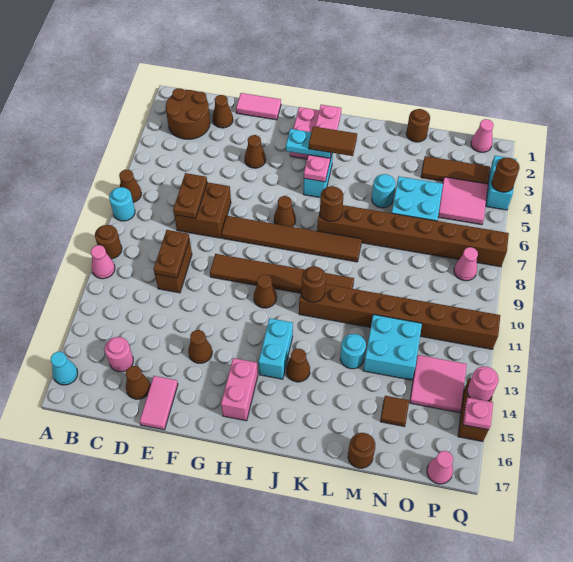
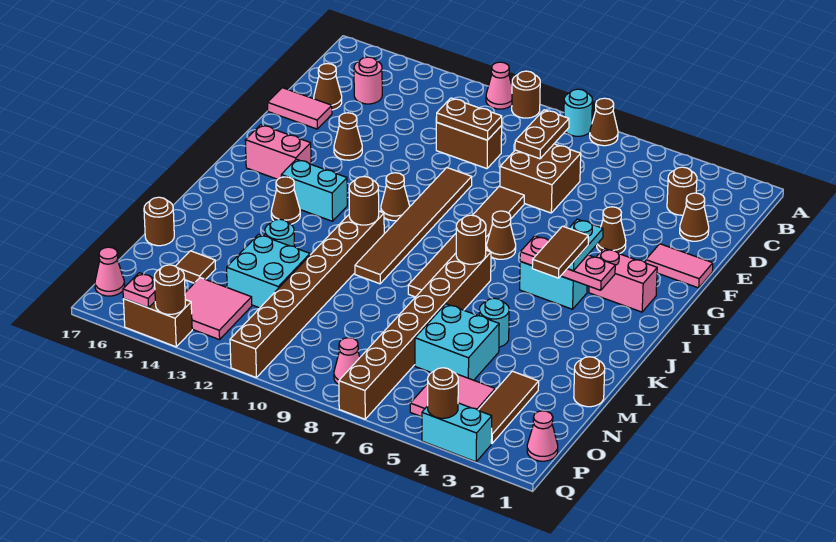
cyan 1x1 cone [51,352,78,385] -> none
brown 2x2 round brick [166,88,210,139] -> brown 1x1 round brick [667,167,697,215]
brown 1x2 plate [173,173,207,219] -> brown 1x2 plate turned to [515,110,569,159]
pink 1x2 tile [236,93,281,120] -> pink 1x2 tile turned to [646,244,713,288]
pink 1x4 plate [304,105,341,182] -> pink 1x3 plate [520,236,615,290]
pink 1x1 round brick [467,366,499,401] -> brown 1x1 round brick [154,265,185,314]

